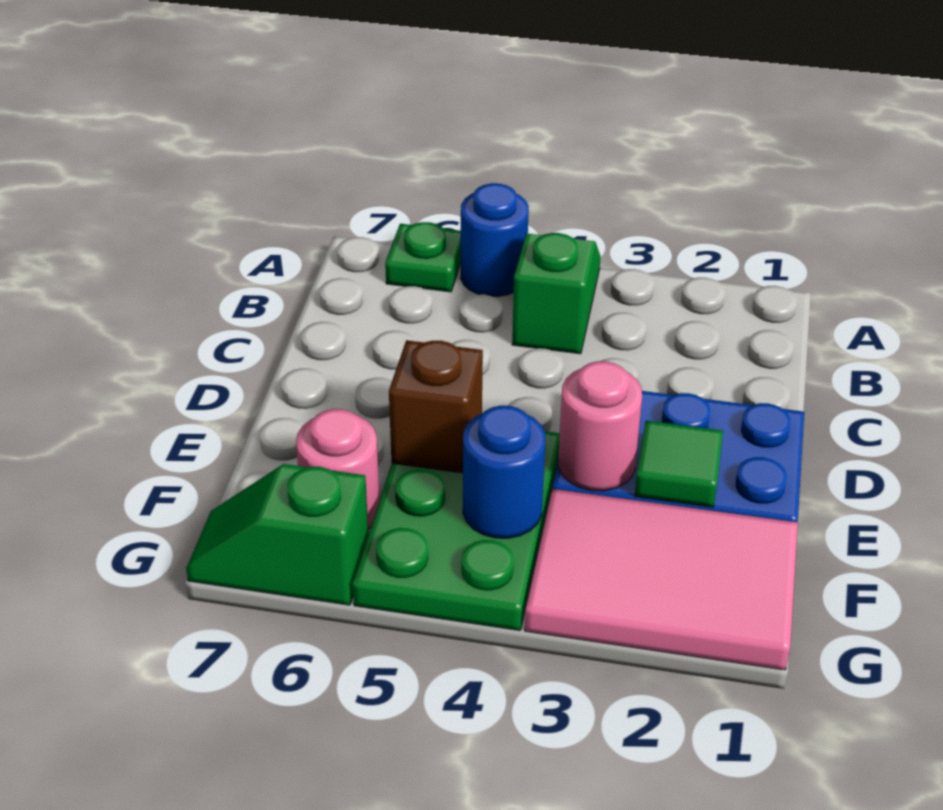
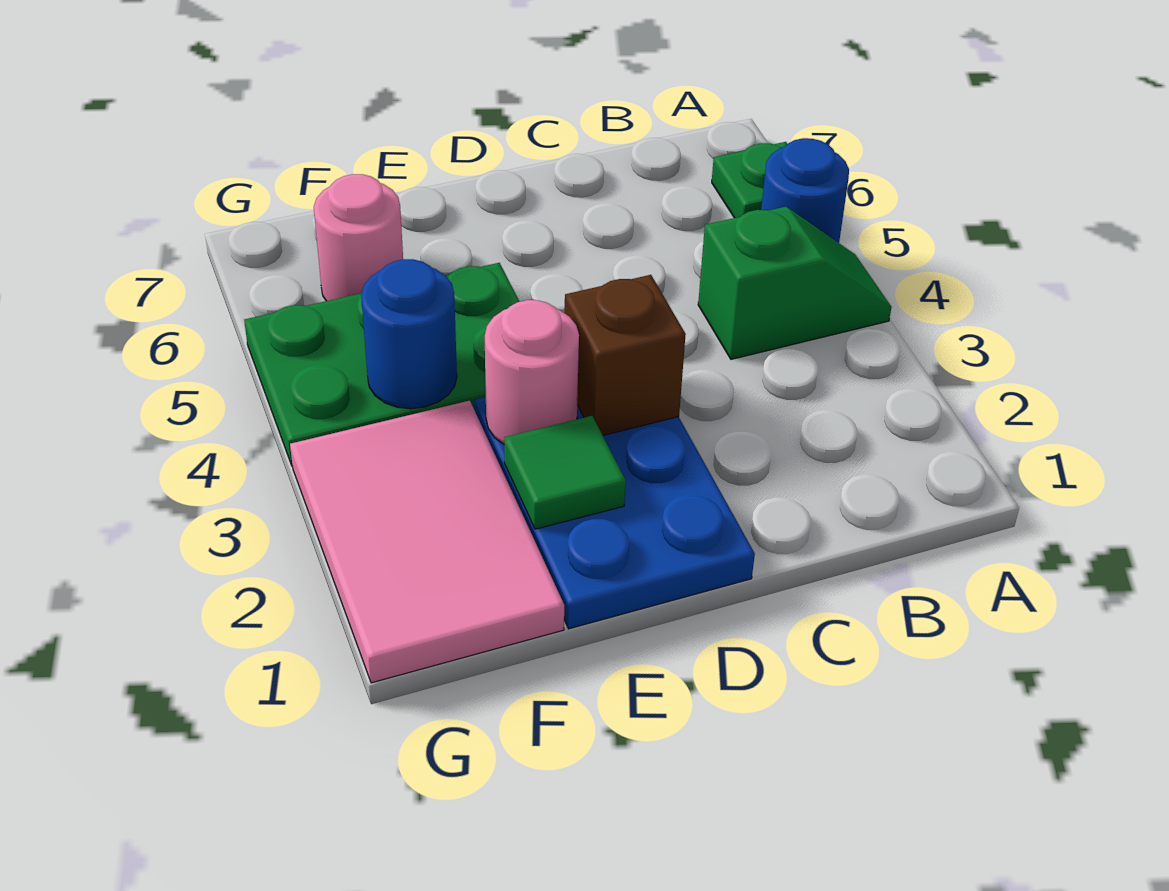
brown 1x1 brick [389,340,483,473] -> brown 1x1 brick moved to [565,275,686,435]
green 1x2 slope [186,464,368,605] -> none

